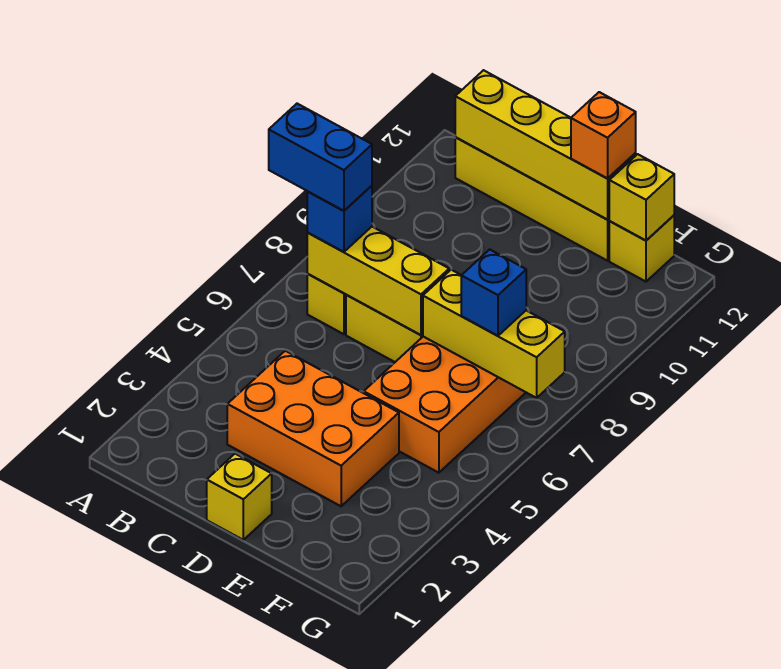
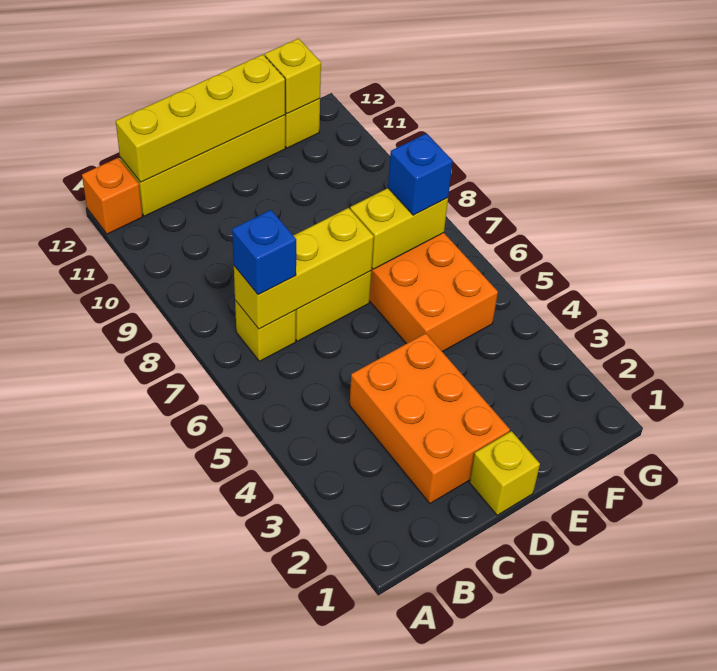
blue 1x2 brick [269,104,372,211] -> none
orange 2x3 brick [227,351,399,506] -> orange 2x3 brick turned to [350,333,510,503]
yellow 1x3 brick [423,270,565,398] -> yellow 1x2 brick [350,188,448,269]
orange 1x1 brick [571,92,636,179] -> orange 1x1 brick moved to [82,158,142,234]

